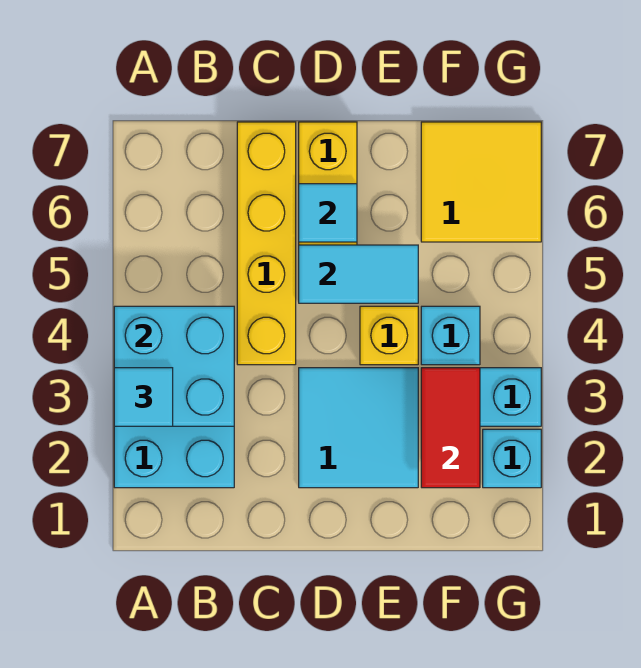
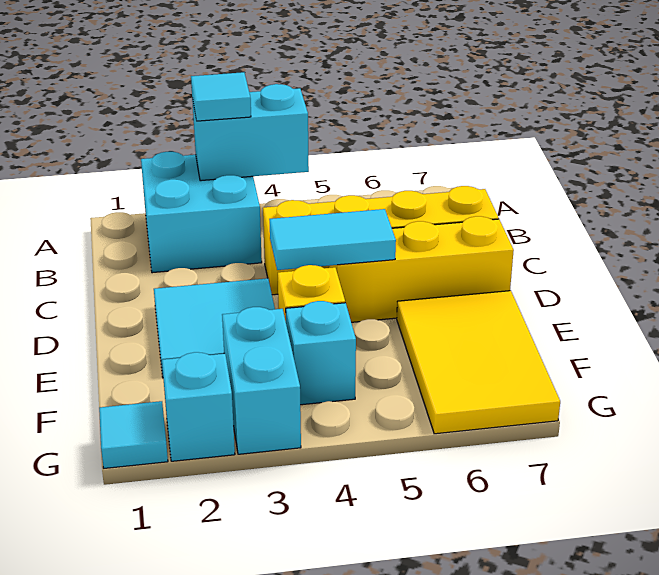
cyan 2x2 brick [114,306,234,426] -> cyan 1x2 brick [192,84,309,181]
cyan 1x2 tile [299,245,418,303] -> cyan 1x2 tile turned to [269,209,396,270]
cyan 1x1 tile [299,184,357,242] -> cyan 1x1 tile moved to [99,401,168,468]
red 1x2 tile [421,368,480,488] -> none
yellow 2x2 tile [421,122,541,242] -> yellow 2x3 tile [397,291,560,434]

